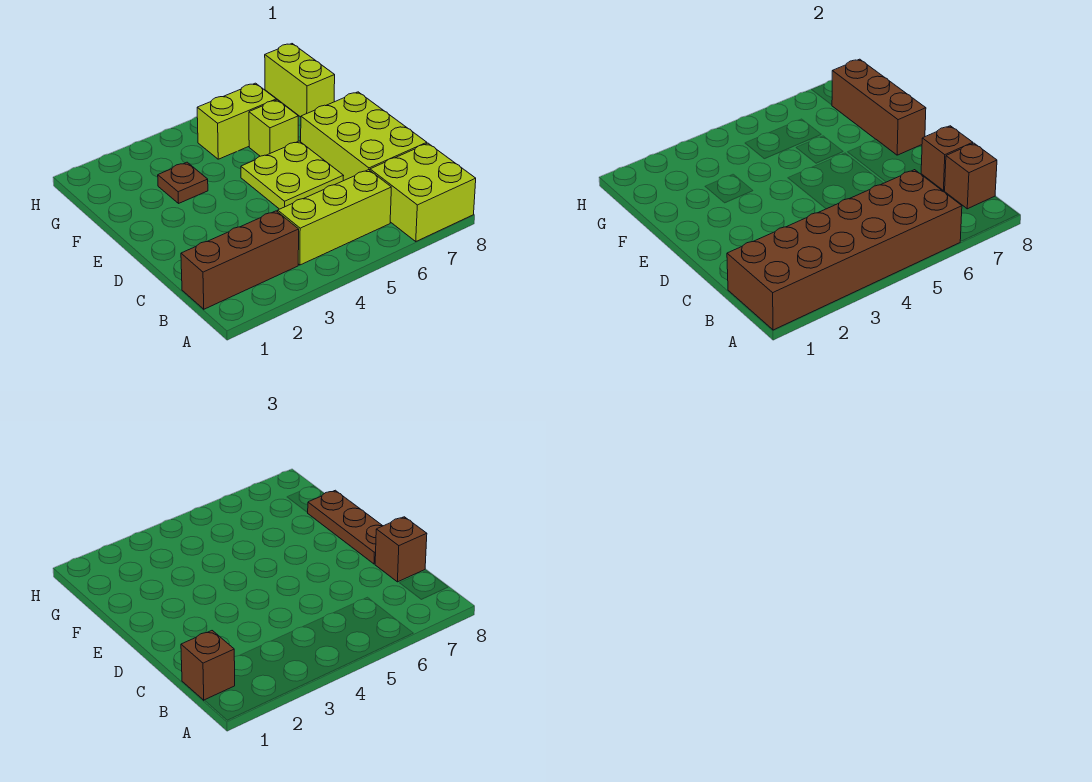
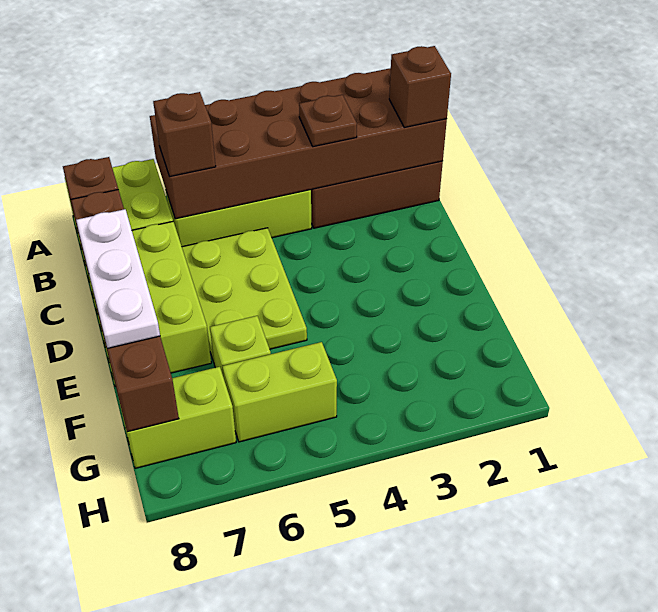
brown 1x1 brick [375,517,427,582] -> brown 1x1 brick moved to [153,92,216,177]
lime 2x2 plate [241,141,344,209] -> lime 2x3 plate [182,228,307,362]
brown 1x3 plate [307,490,382,564] -> white 1x3 plate [76,209,160,348]
brown 1x1 plate [158,162,208,203] -> brown 1x1 plate moved to [299,95,357,147]
lime 1x2 brick [265,44,335,117] -> lime 1x2 brick turned to [120,367,236,468]

